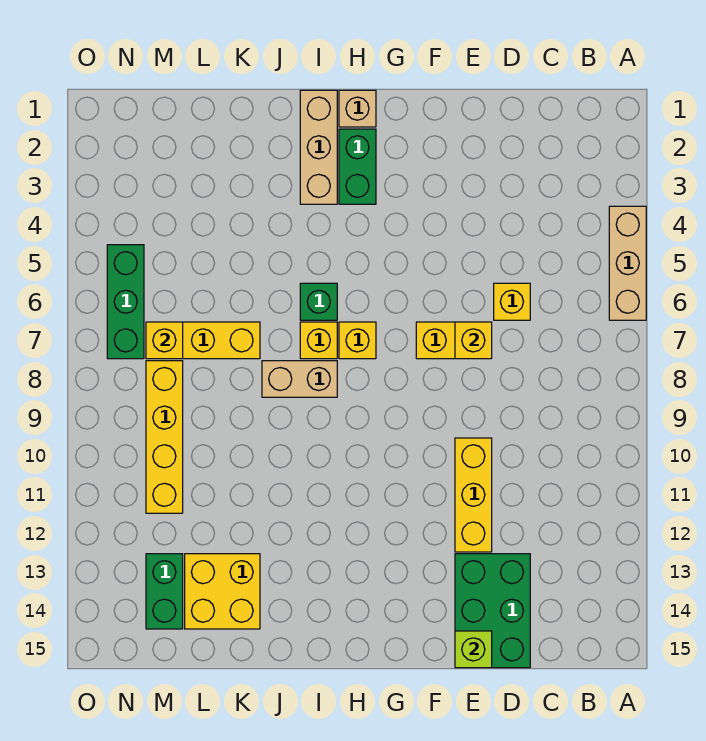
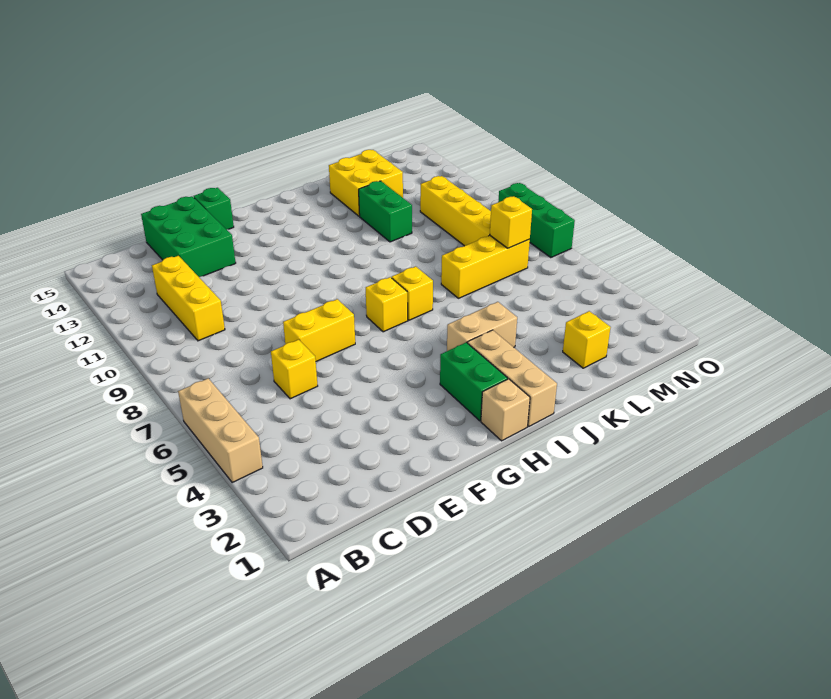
yellow 1x1 brick [455,322,492,359] -> yellow 1x1 brick moved to [563,311,611,368]
yellow 1x3 brick [455,438,492,552] -> yellow 1x3 brick moved to [152,256,225,341]
lime 1x1 brick [455,631,492,668] -> none
green 1x1 brick [300,283,337,320] -> green 1x1 brick moved to [194,188,234,230]
tan 1x2 brick [262,361,337,397] -> tan 1x2 brick moved to [447,302,517,351]
green 1x2 brick [146,554,183,629] -> green 1x2 brick moved to [359,181,412,242]
green 1x3 brick [107,245,144,359] -> green 1x3 brick moved to [498,183,575,258]

